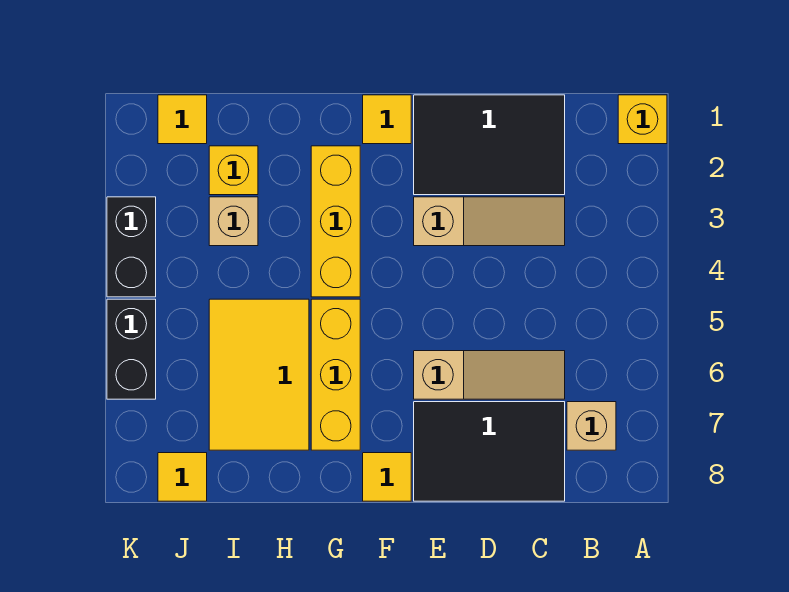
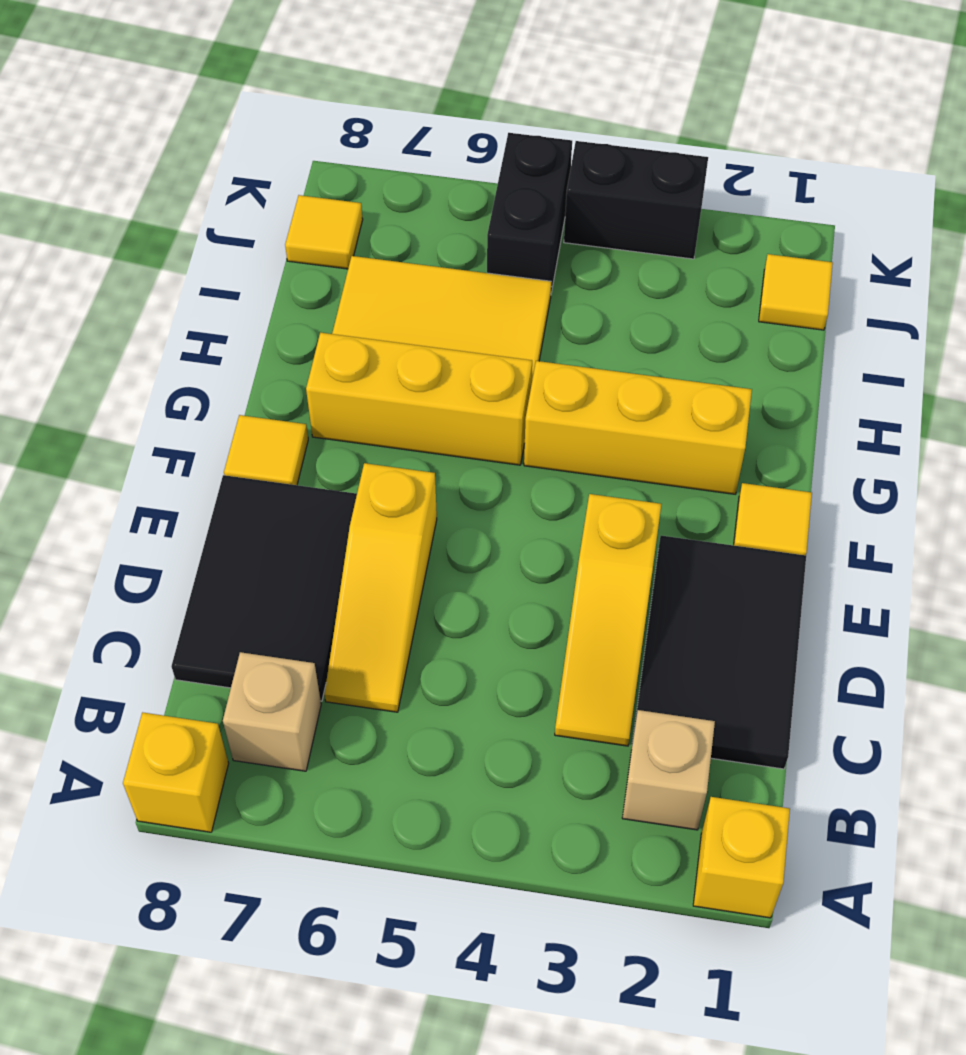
tan 1x3 slope [414,197,565,246] -> yellow 1x3 slope [555,494,661,746]
tan 1x3 slope [414,351,565,399] -> yellow 1x3 slope [325,463,437,712]
yellow 1x1 brick [209,146,258,195] -> yellow 1x1 brick moved to [123,712,229,832]
tan 1x1 brick [209,197,258,246] -> tan 1x1 brick moved to [622,710,715,830]
black 1x2 brick [107,299,156,399] -> black 1x2 brick turned to [487,133,572,293]

